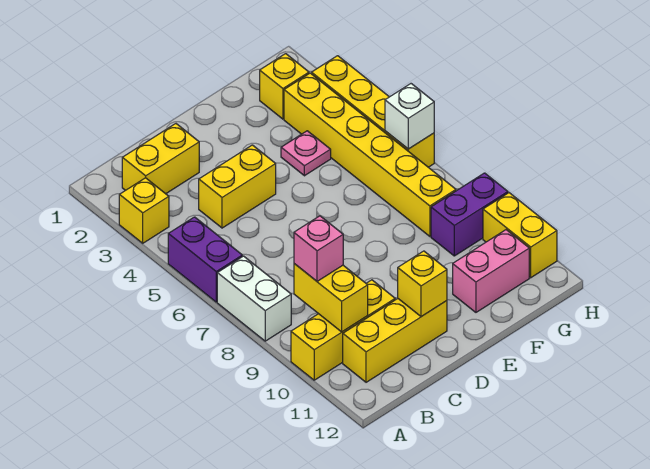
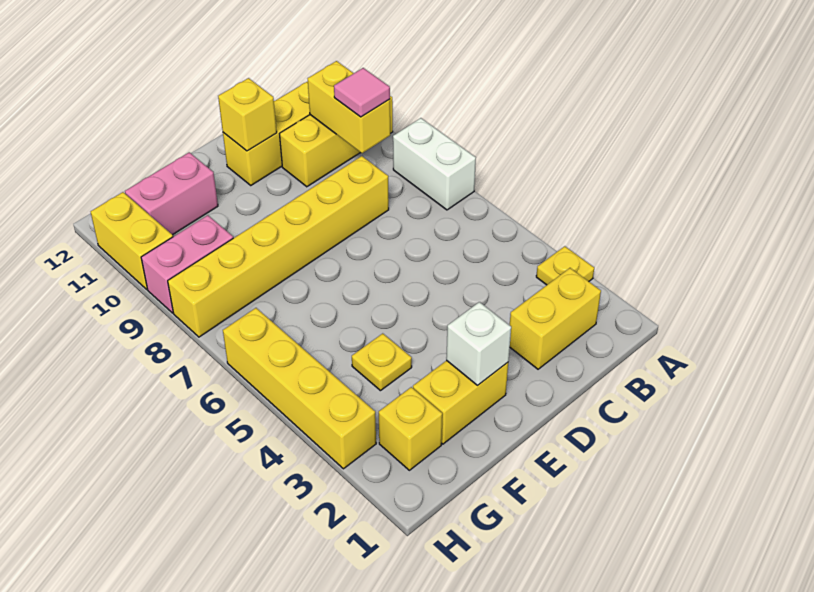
yellow 1x1 brick [119,178,169,243] -> yellow 1x1 plate [536,246,594,285]
purple 1x2 brick [168,217,242,302] -> none
pink 1x1 brick [294,216,343,281] -> pink 1x1 tile [334,68,390,117]
yellow 1x2 brick [199,145,276,228] -> yellow 1x2 brick moved to [413,360,508,444]
pink 1x1 plate [281,131,331,176] -> yellow 1x1 plate [352,333,412,391]
yellow 1x6 brick [284,73,456,236] -> yellow 1x6 brick turned to [168,156,389,337]
purple 1x2 brick [431,173,508,256] -> pink 1x2 brick [141,215,233,313]
white 1x1 brick [385,84,434,149] -> white 1x1 brick moved to [446,302,511,385]

